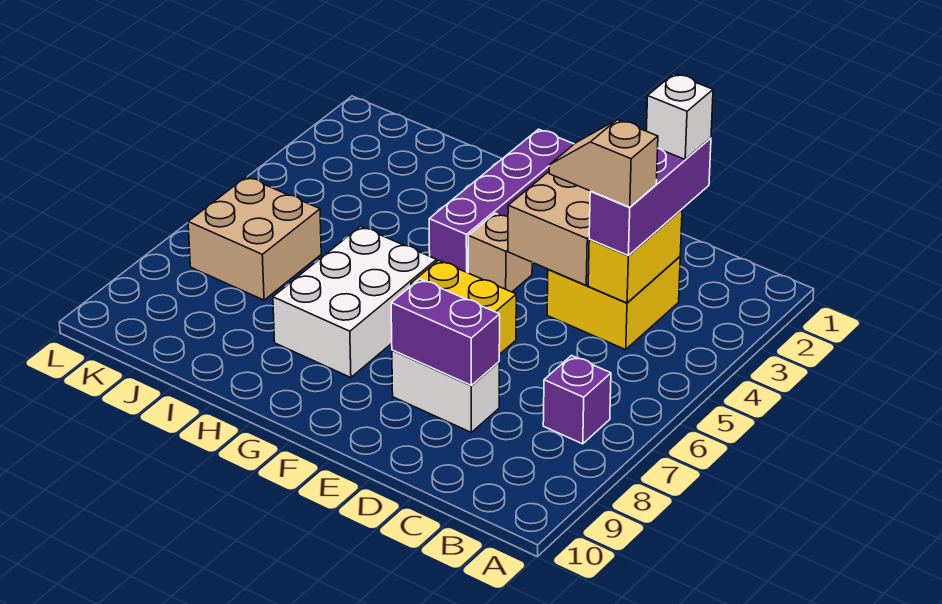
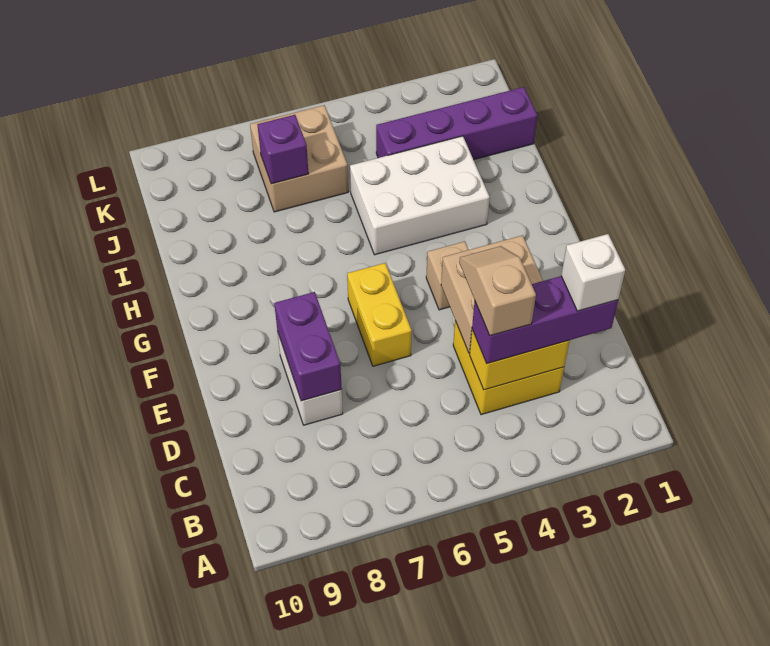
purple 1x1 brick [543,356,611,444] -> purple 1x1 brick moved to [257,115,308,184]
purple 1x4 brick [429,129,574,273] -> purple 1x4 brick moved to [376,87,537,160]
white 2x3 brick [273,226,437,378] -> white 2x3 brick moved to [350,136,490,255]

